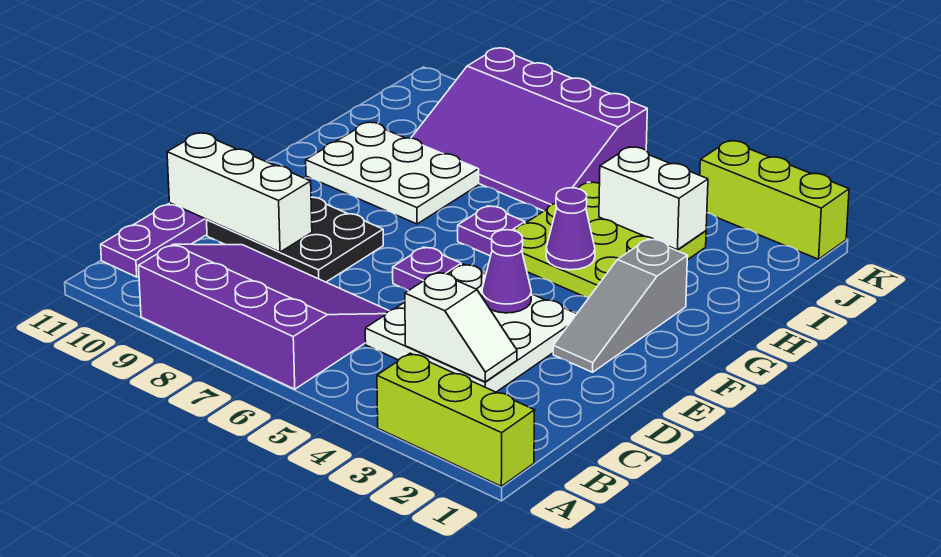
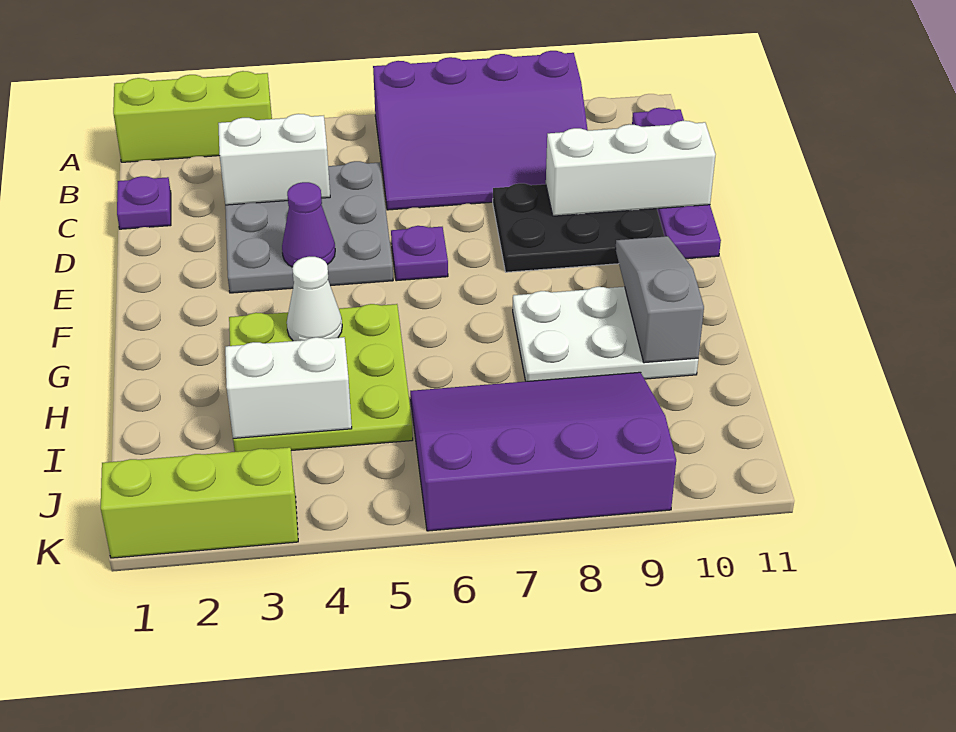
white 3x3 plate [365,264,576,392] -> grey 3x3 plate [225,161,393,293]
white 1x2 slope [405,272,517,382] -> white 1x2 brick [218,114,330,205]
grey 1x3 slope [553,239,688,372] -> grey 1x3 slope moved to [616,236,704,363]
purple 1x1 cone [546,188,595,270] -> white 1x1 cone [287,257,342,341]
purple 1x1 plate [458,206,525,256] -> purple 1x1 plate moved to [117,176,171,229]

